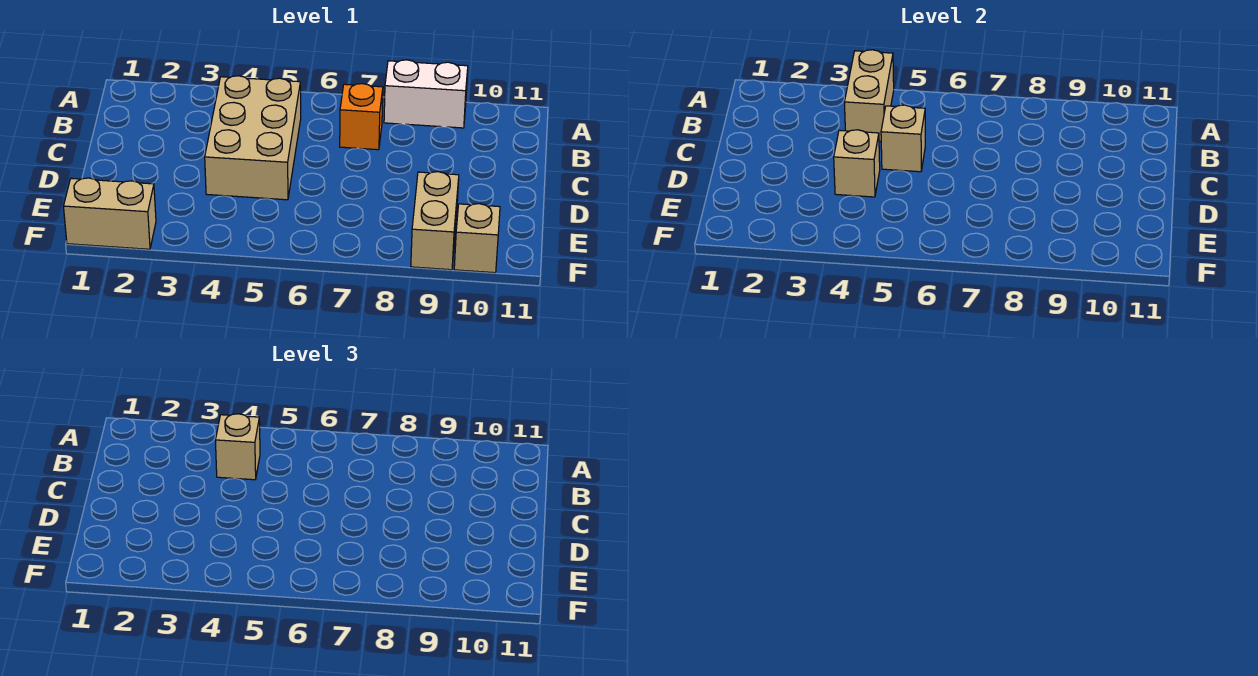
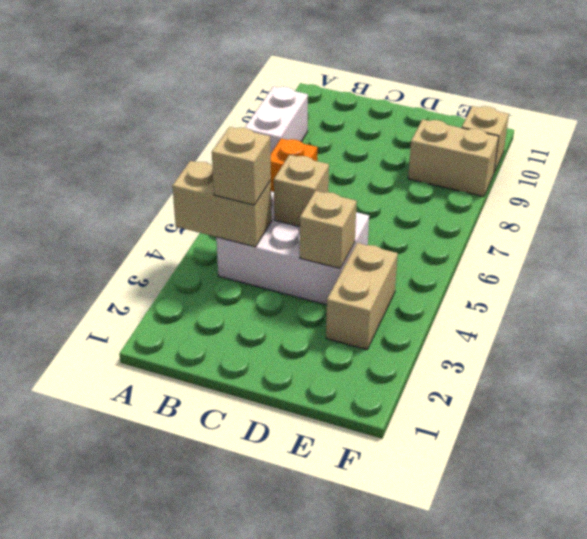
tan 2x3 brick [205,76,301,200] -> white 2x3 brick [216,191,369,305]
tan 1x2 brick [63,178,156,249] -> tan 1x2 brick moved to [326,243,398,350]

